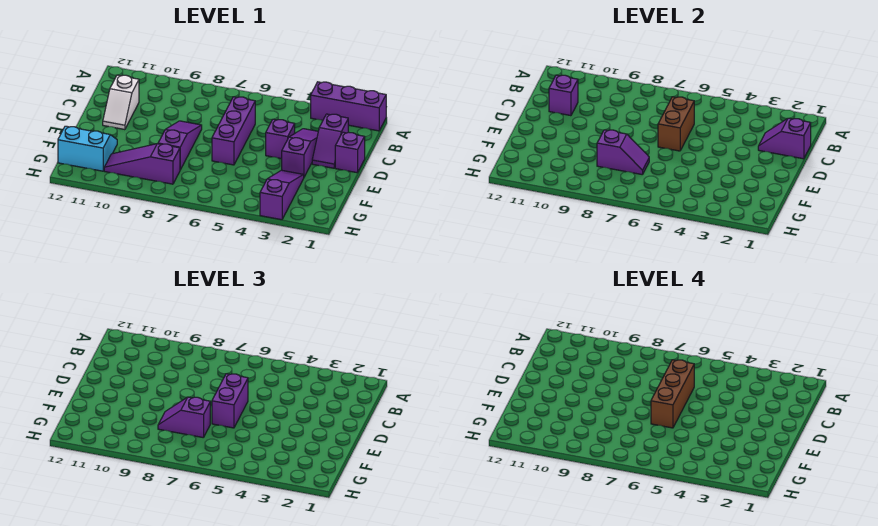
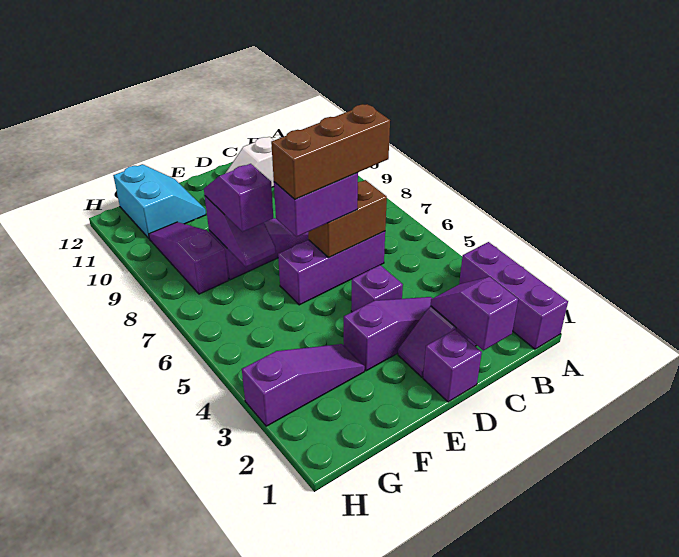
purple 1x1 brick [549,75,578,116] -> none

